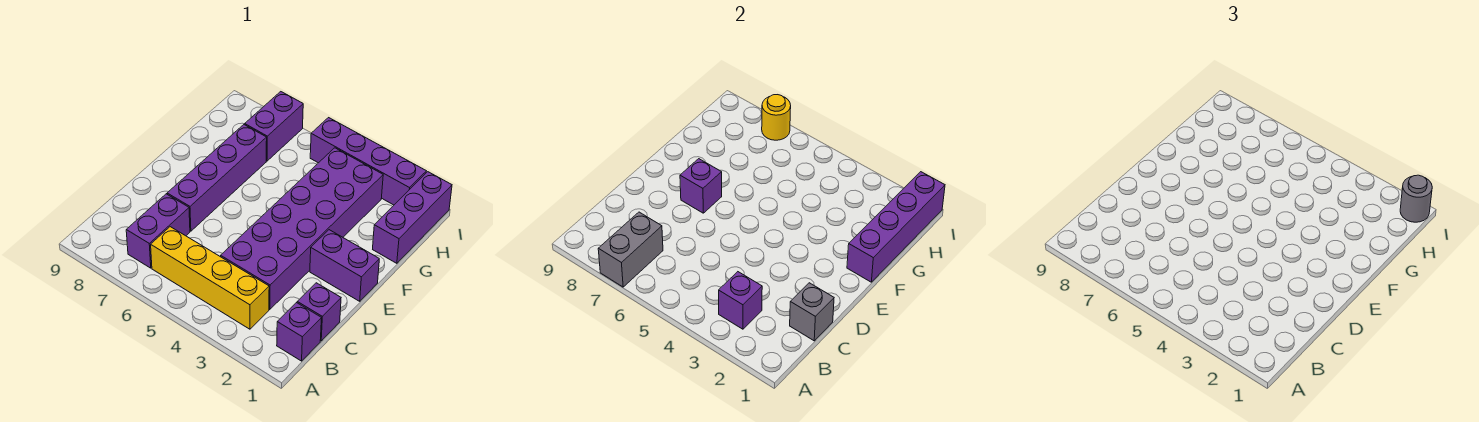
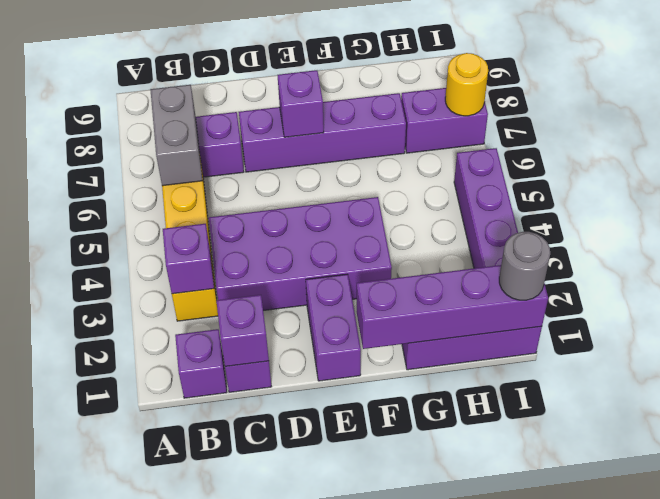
grey 1x2 brick [598,212,663,287] -> grey 1x2 brick turned to [150,85,202,186]
grey 1x1 brick [790,283,834,341] -> purple 1x1 brick [216,295,269,366]
purple 2x6 brick [221,148,383,310] -> purple 2x4 brick [209,197,392,311]

